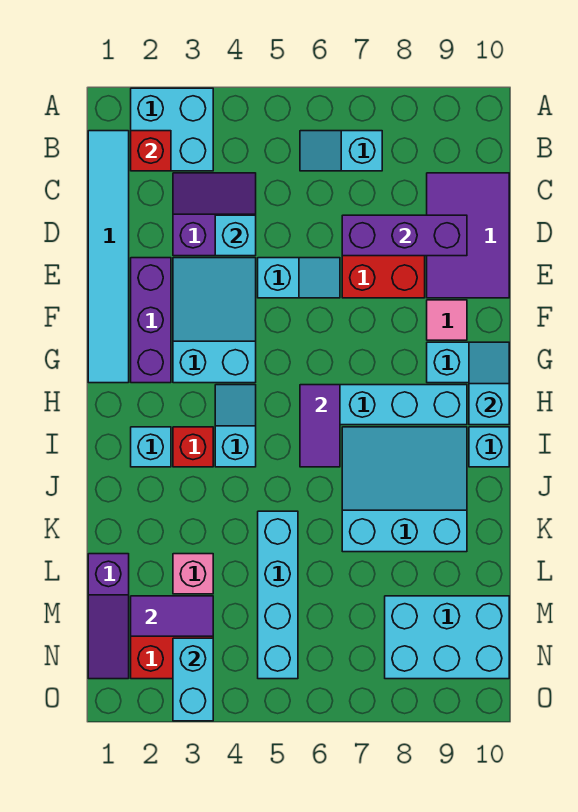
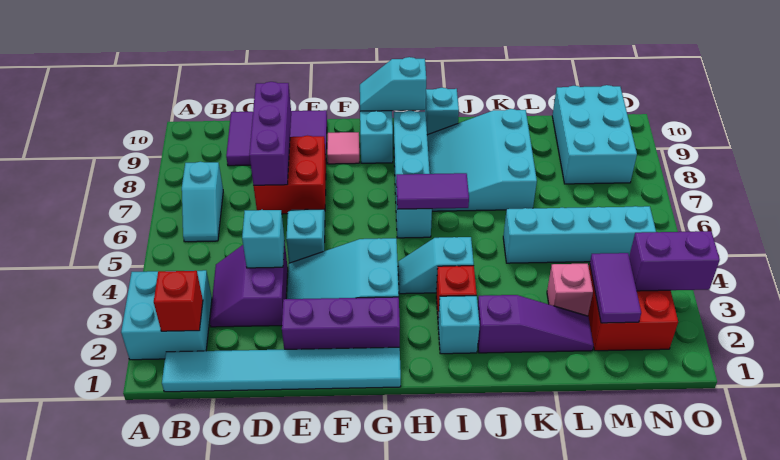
purple 1x3 slope [88,554,129,679] -> purple 1x3 slope moved to [478,295,594,353]
cyan 1x2 brick [173,638,213,721] -> purple 1x2 brick [629,231,720,291]

